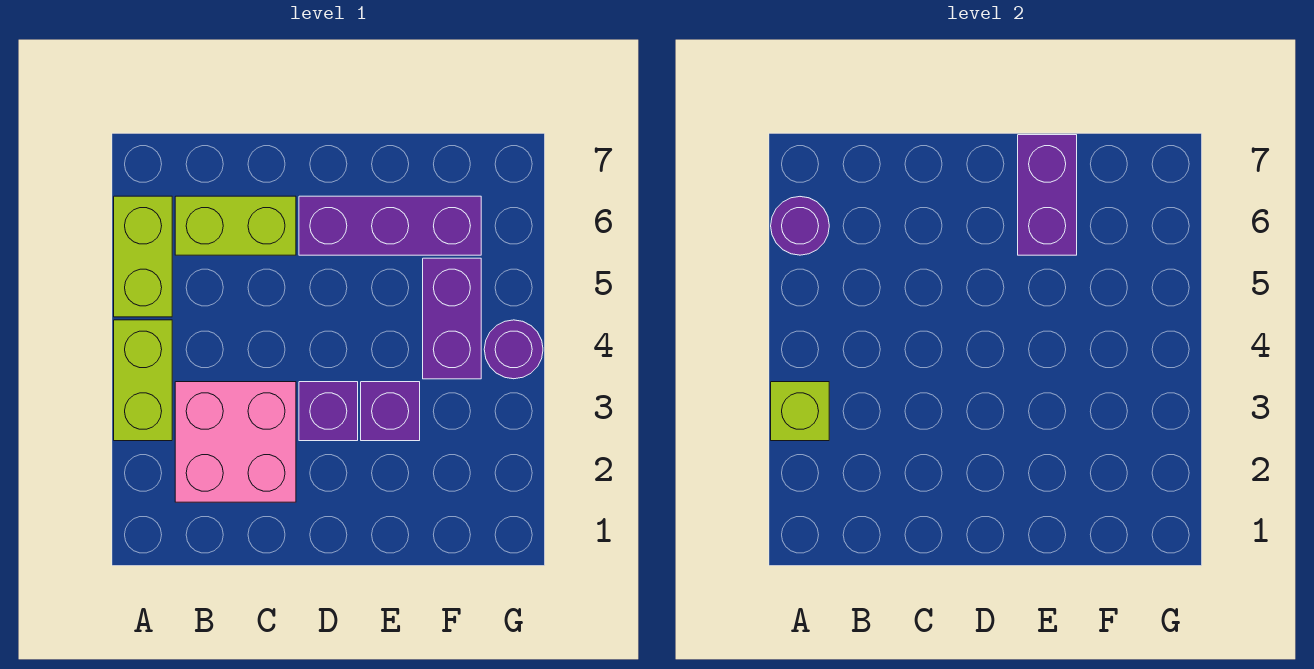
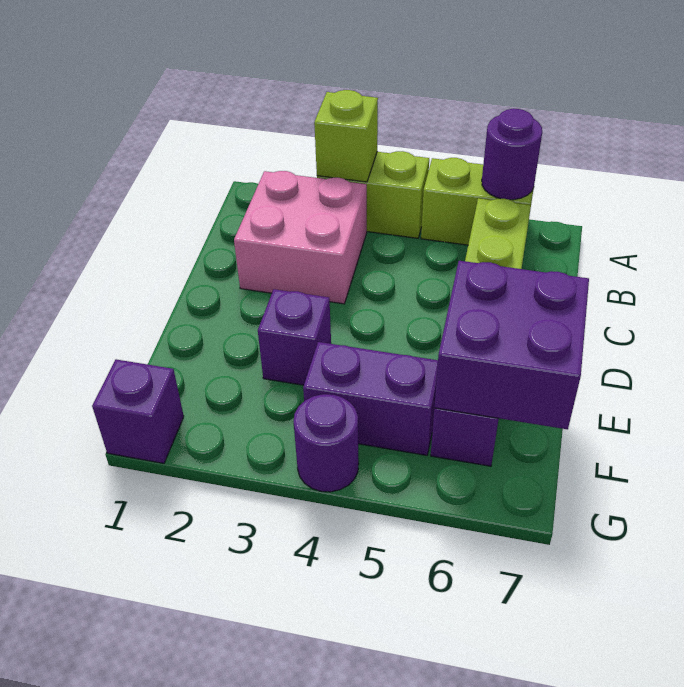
purple 1x1 brick [299,382,358,441] -> purple 1x1 brick moved to [92,359,184,463]
purple 1x2 brick [1018,135,1077,255] -> purple 2x2 brick [434,261,589,429]

